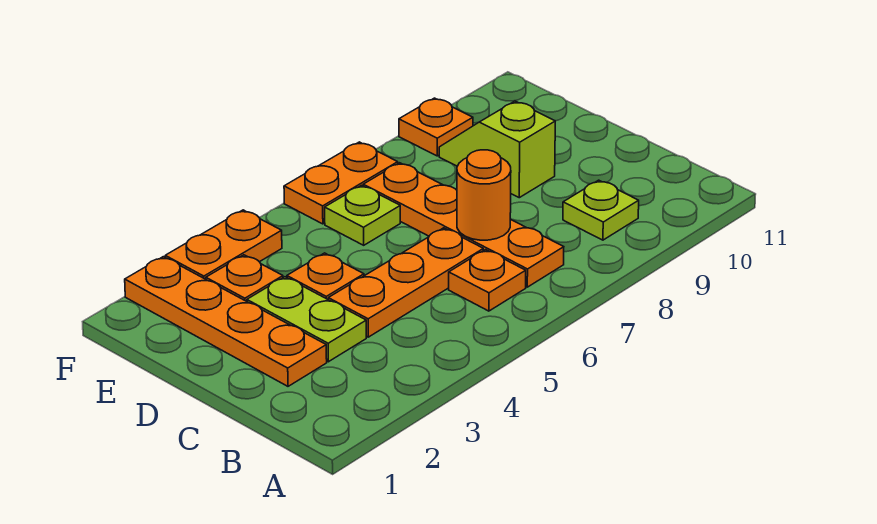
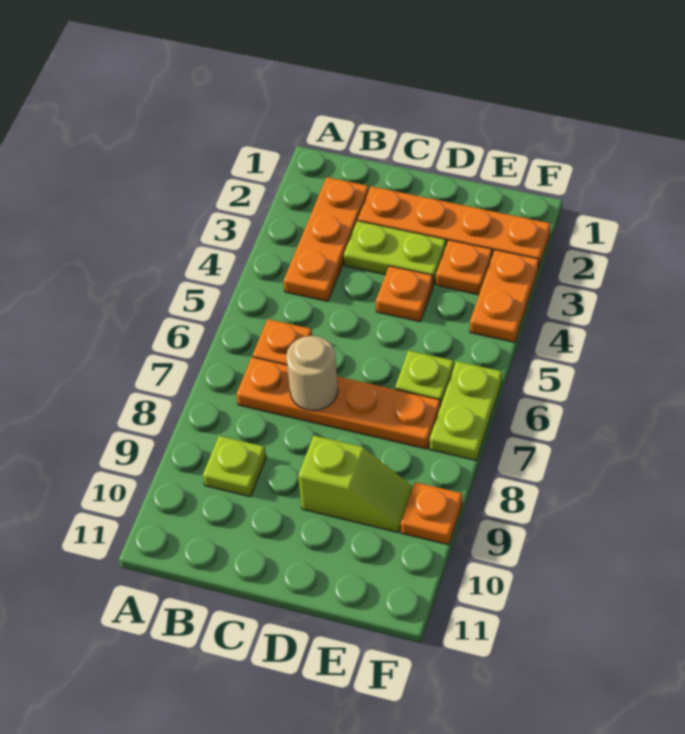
orange 1x3 plate [328,228,483,337] -> orange 1x3 plate moved to [284,177,369,301]
orange 1x1 round brick [457,150,511,240] -> tan 1x1 round brick [286,336,338,410]
orange 1x2 plate [284,142,398,224] -> lime 1x2 plate [430,361,502,460]

